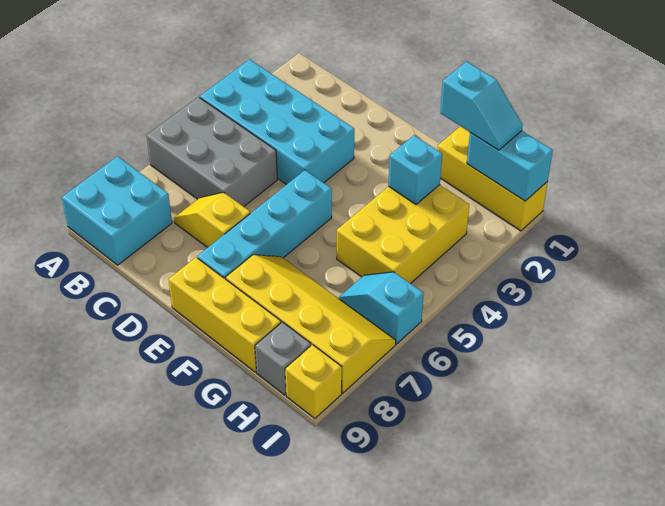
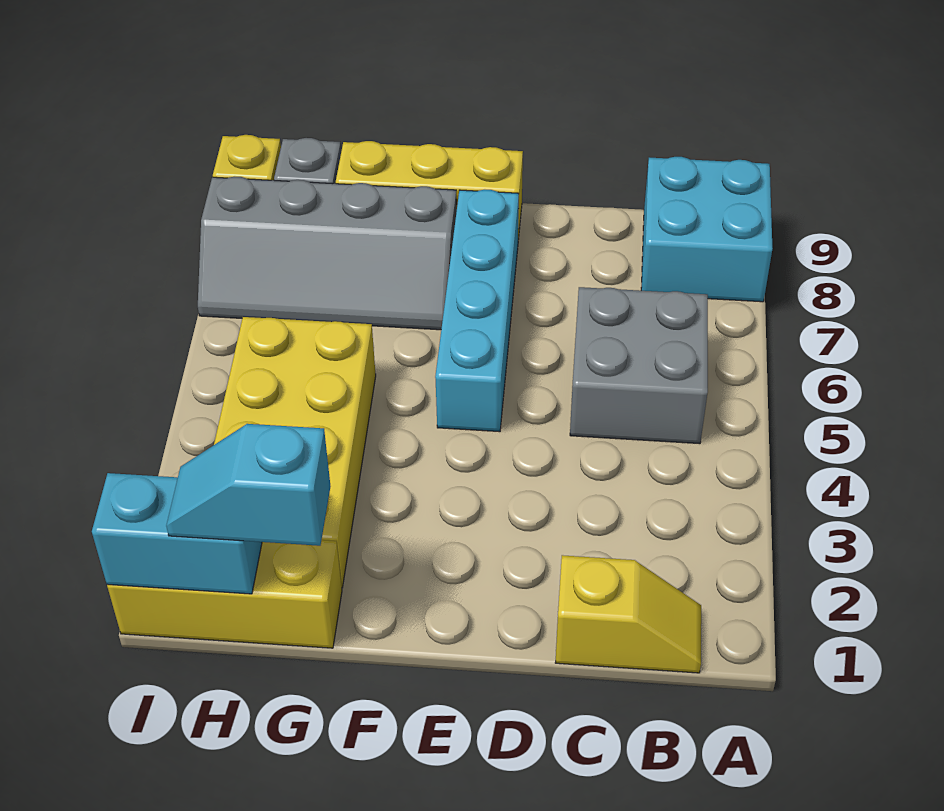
cyan 2x4 brick [200,60,354,185] -> none
grey 2x3 brick [146,97,277,207] -> grey 2x2 brick [570,287,708,444]
yellow 1x2 slope [174,192,250,248] -> yellow 1x2 slope moved to [555,555,701,673]
yellow 2x4 slope [226,255,396,393] -> grey 2x4 slope [198,176,457,330]
yellow 2x3 brick [337,185,469,284] -> yellow 2x4 brick [214,317,376,587]
cyan 1x1 brick [388,135,442,205] -> none
cyan 1x2 slope [339,272,424,344] -> none

